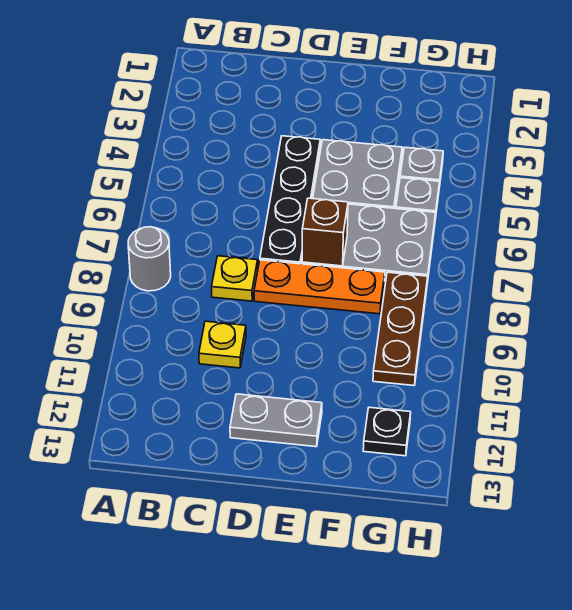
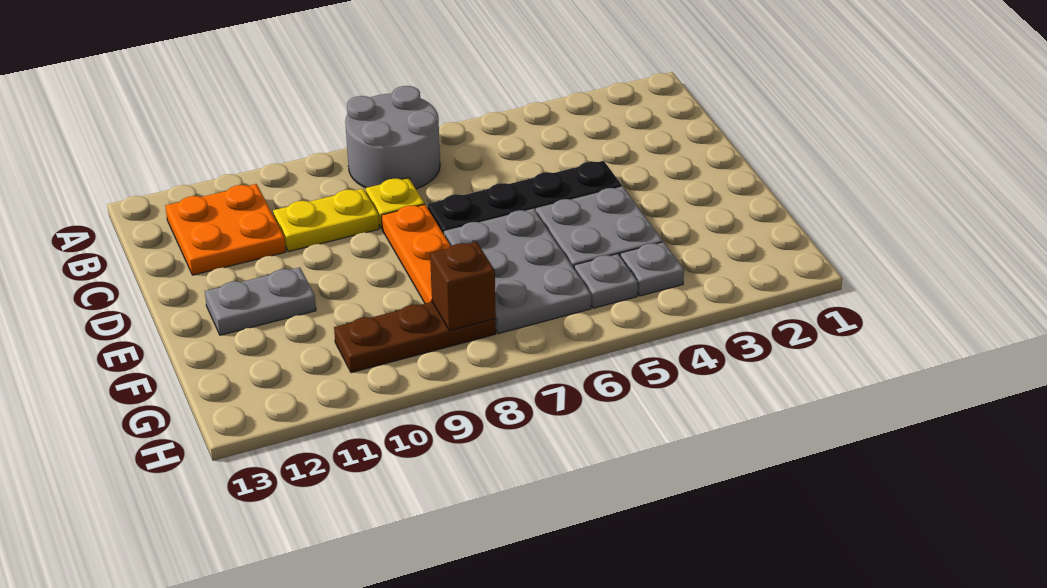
grey 1x1 round brick [128,227,171,291] -> grey 2x2 round brick [345,86,440,189]
none -> orange 2x2 plate [165,184,286,275]
yellow 1x1 plate [199,321,246,368] -> yellow 1x2 plate [273,189,379,252]
grey 1x2 plate [230,394,322,447] -> grey 1x2 plate turned to [205,267,316,335]
brown 1x1 brick [302,198,348,266] -> brown 1x1 brick moved to [430,242,496,331]
black 1x1 plate [363,407,411,456] -> none

